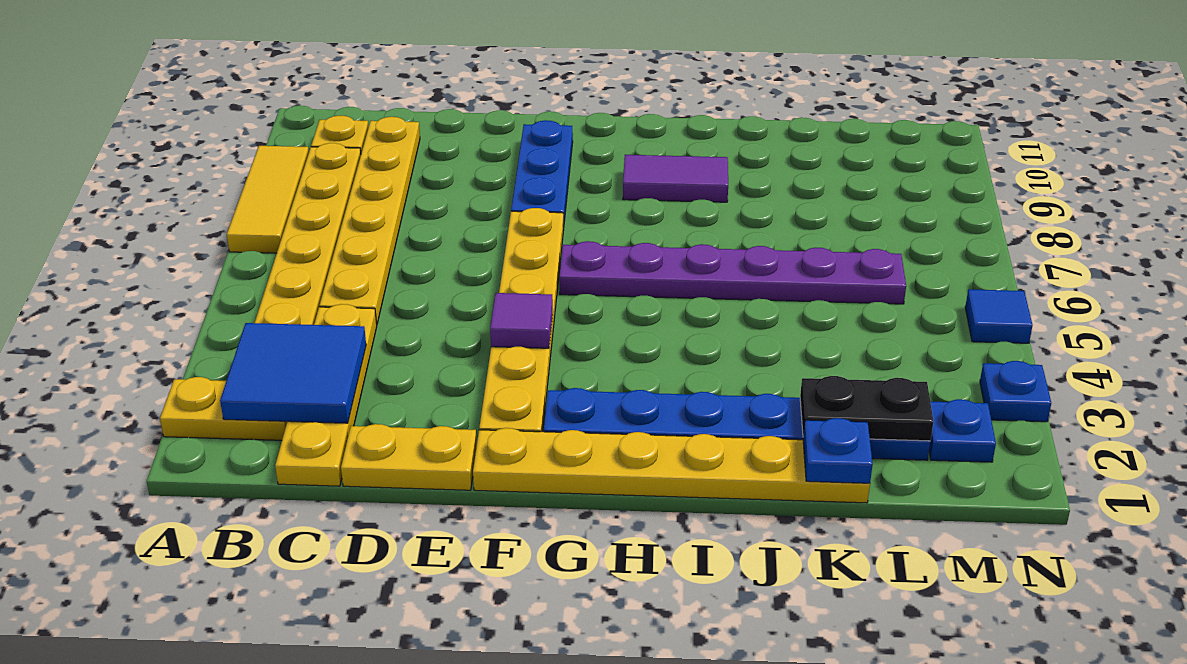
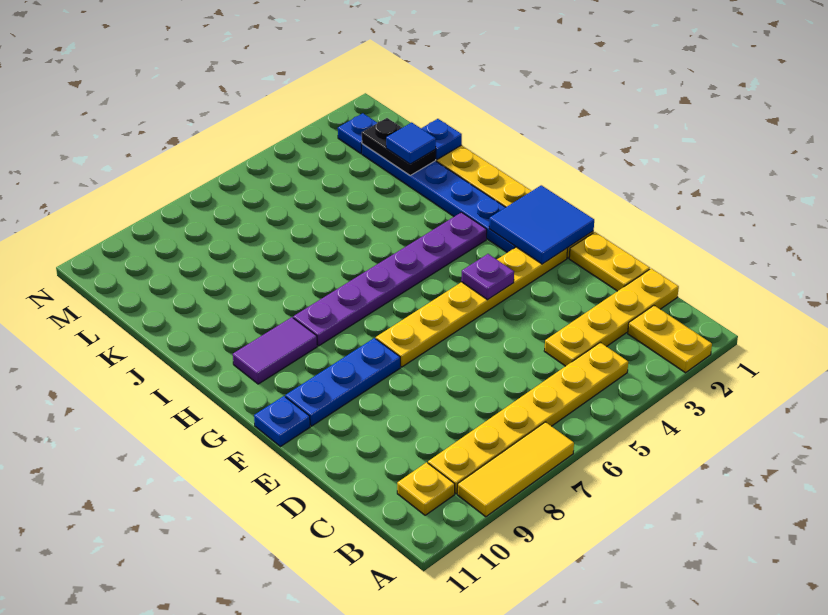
blue 2x2 tile [220,323,366,423] -> blue 2x2 tile moved to [489,185,594,264]
yellow 1x6 plate [319,117,420,324] -> none
purple 1x1 tile [490,293,553,348] -> purple 1x1 plate [461,254,514,300]
purple 1x6 plate [559,241,906,304] -> purple 1x6 plate turned to [293,212,487,346]
purple 1x2 tile [623,155,728,202] -> purple 1x2 tile turned to [233,317,317,384]
blue 1x1 plate [980,361,1051,422] -> blue 1x1 plate moved to [254,396,310,447]
blue 1x1 tile [965,289,1033,343] -> blue 1x1 tile moved to [386,122,436,164]

